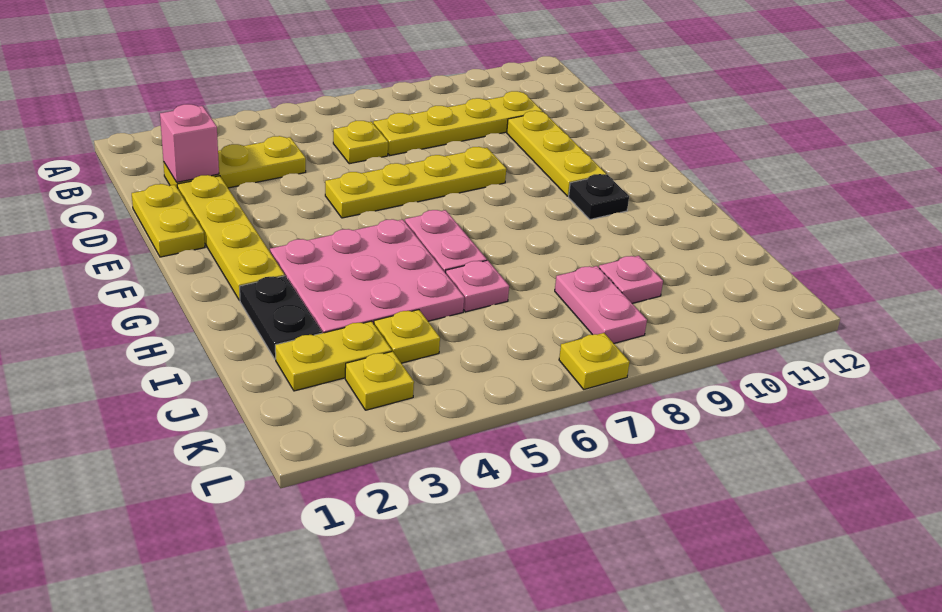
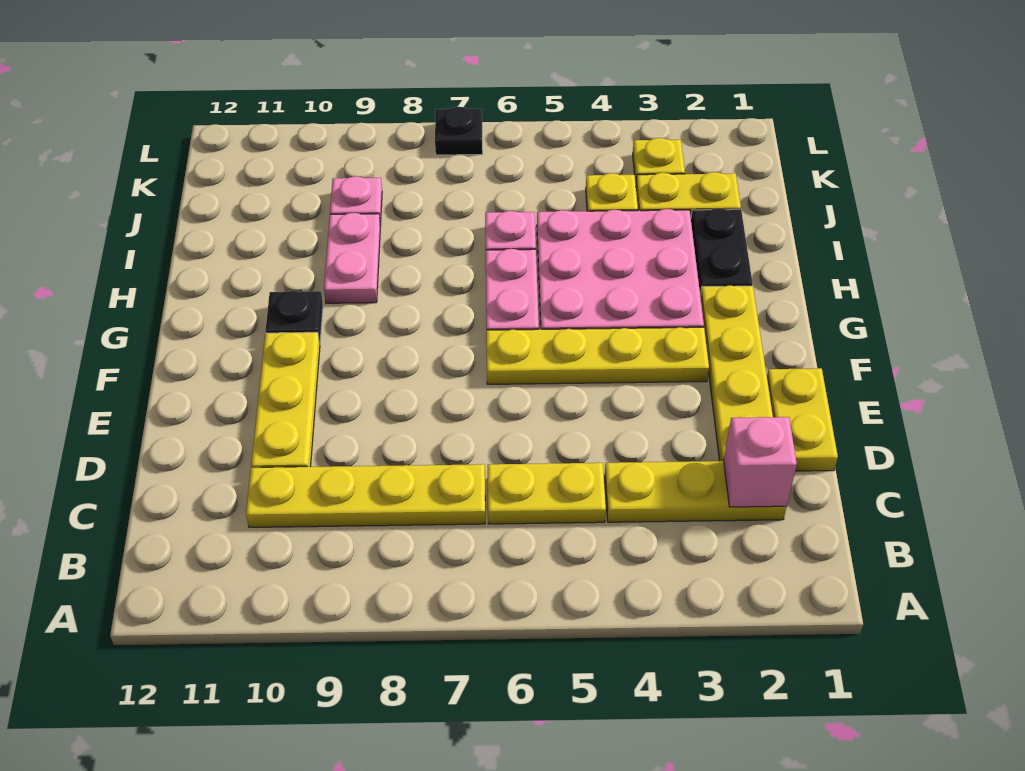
yellow 1x1 plate [333,121,388,164] -> yellow 1x2 plate [488,463,606,524]
yellow 1x4 plate [325,147,506,218] -> yellow 1x4 plate moved to [486,327,709,384]
pink 1x2 plate [555,266,647,343] -> pink 1x2 plate moved to [324,213,380,303]
yellow 1x1 plate [559,333,629,389] -> black 1x1 plate [435,107,483,155]

